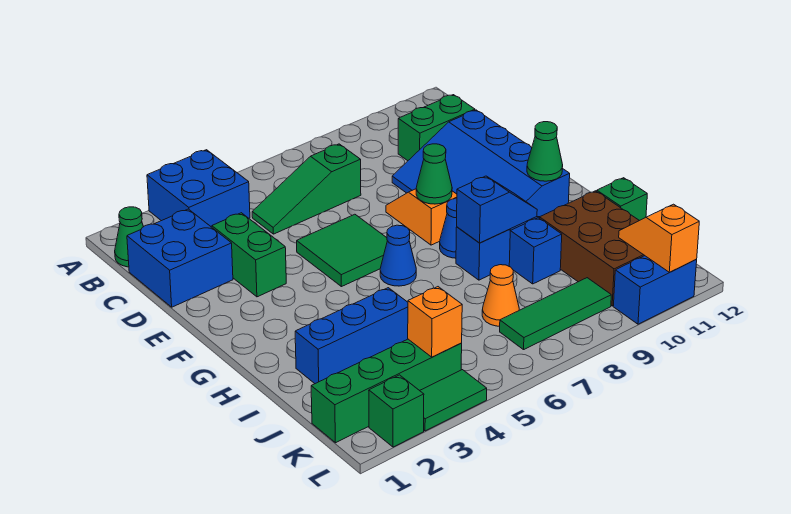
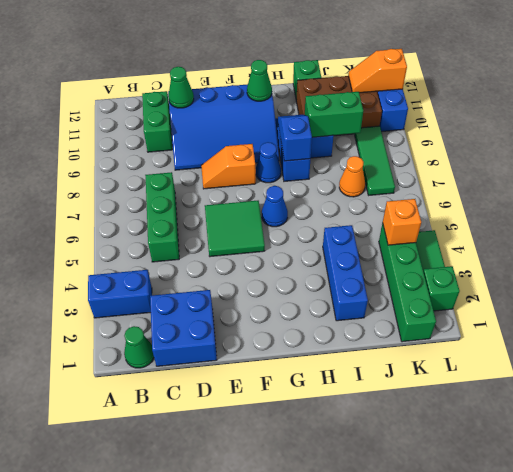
blue 2x2 brick [147,150,250,227] -> blue 1x2 brick [88,270,152,318]
green 1x3 slope [252,144,361,234] -> green 1x3 brick [145,172,179,262]
green 1x2 brick [212,213,286,297] -> green 1x2 brick moved to [305,92,363,137]
green 1x1 cone [416,144,452,204] -> green 1x1 cone moved to [168,67,194,108]

